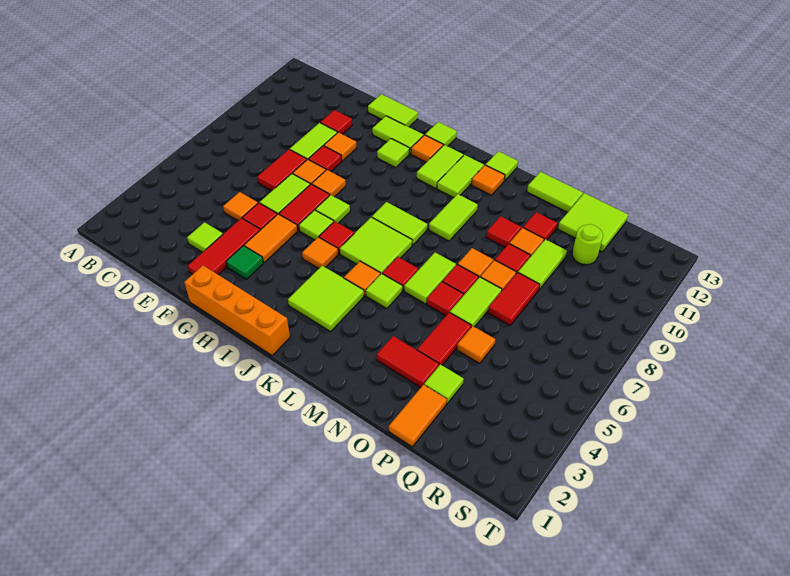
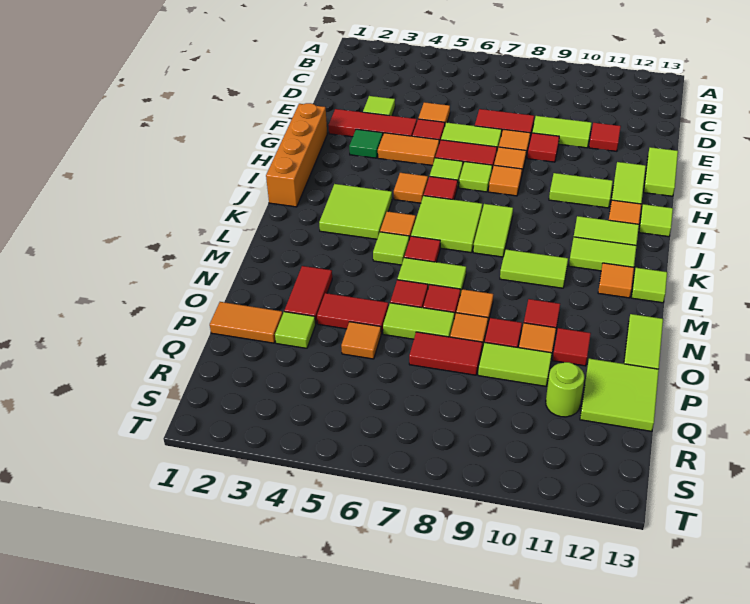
orange 1x1 tile [324,132,356,161] -> orange 1x1 tile moved to [489,165,522,196]
lime 1x1 tile [377,139,410,168] -> lime 1x2 tile [549,173,613,208]

